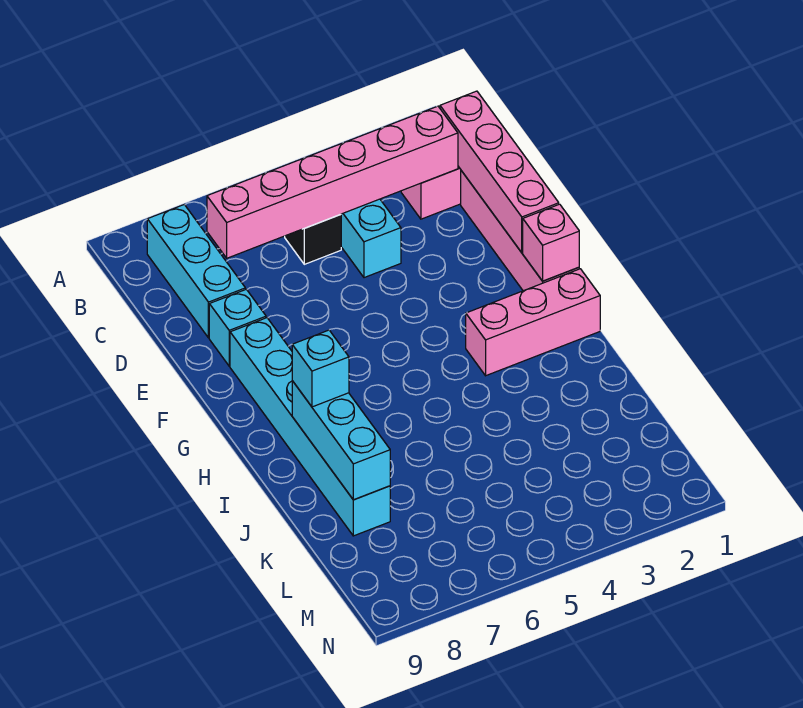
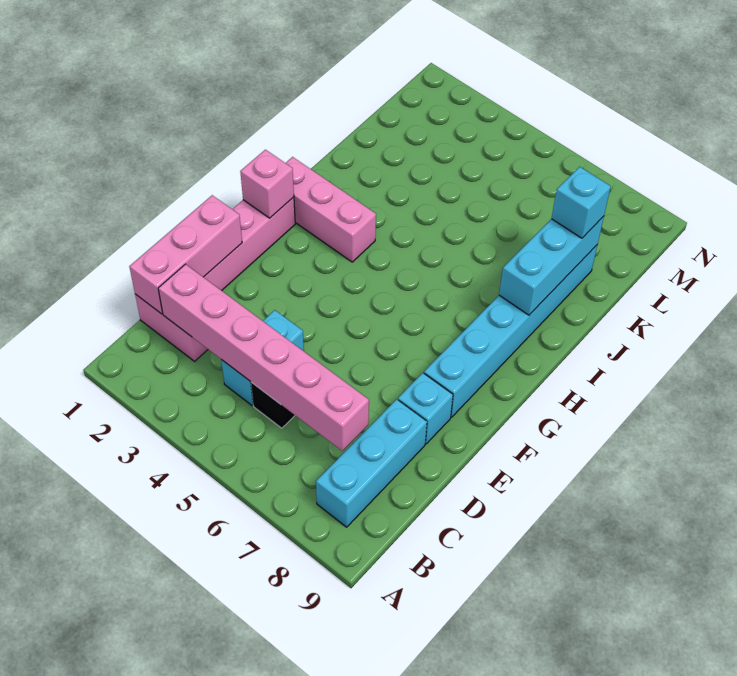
pink 1x4 brick [440,91,559,253] -> pink 1x3 brick [129,195,242,314]
cyan 1x1 brick [292,330,349,407] -> cyan 1x1 brick moved to [552,167,611,238]

